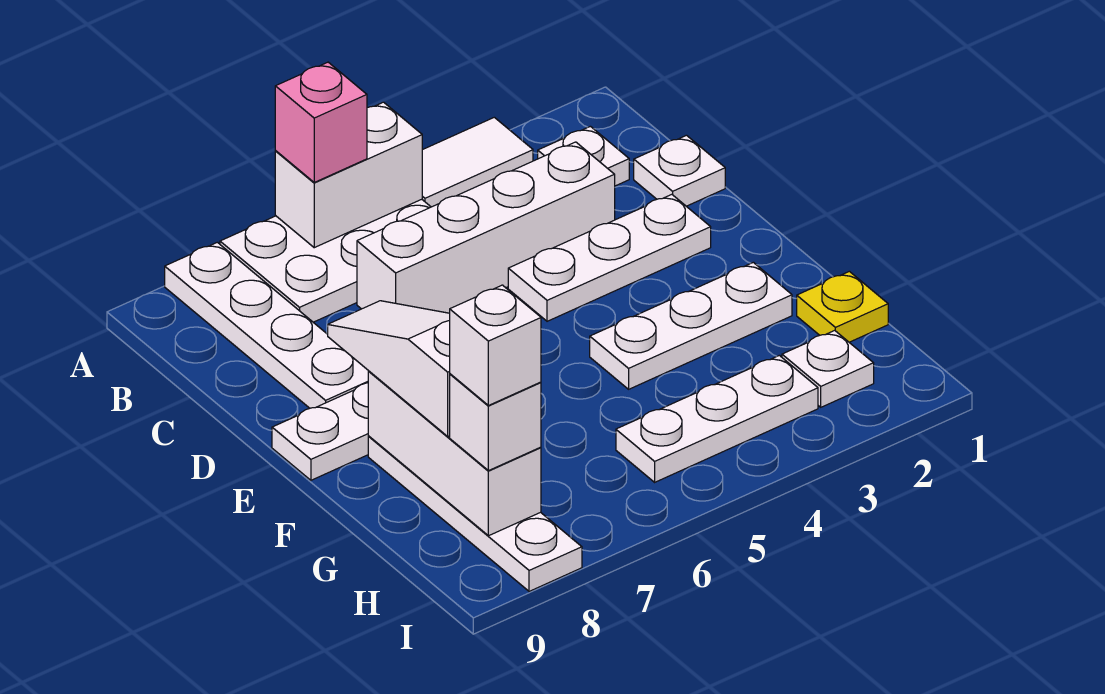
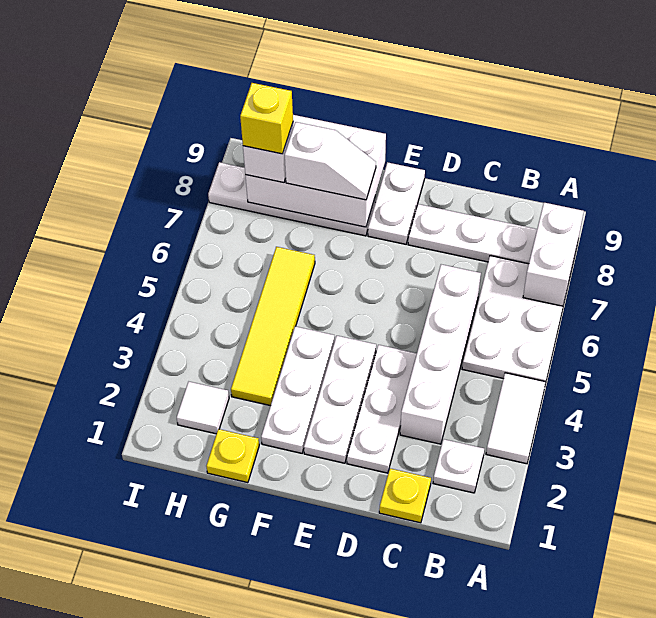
white 1x2 brick [275,102,422,248] -> white 1x2 brick moved to [523,203,584,306]
pink 1x1 brick [275,62,367,182] -> none
white 1x1 plate [634,135,725,206] -> yellow 1x1 plate [379,468,431,523]
white 1x3 slope [328,301,450,436] -> white 1x2 slope [285,122,376,200]
white 1x3 brick [368,371,541,536] -> white 2x3 brick [245,115,386,227]
none -> yellow 1x4 tile [231,247,315,406]
white 1x1 plate [782,330,874,407] -> white 1x1 tile [177,382,229,434]
white 1x3 plate [616,355,818,482] -> white 1x3 plate moved to [304,336,376,463]
white 1x1 brick [449,285,541,406] -> yellow 1x1 brick [240,83,293,154]

